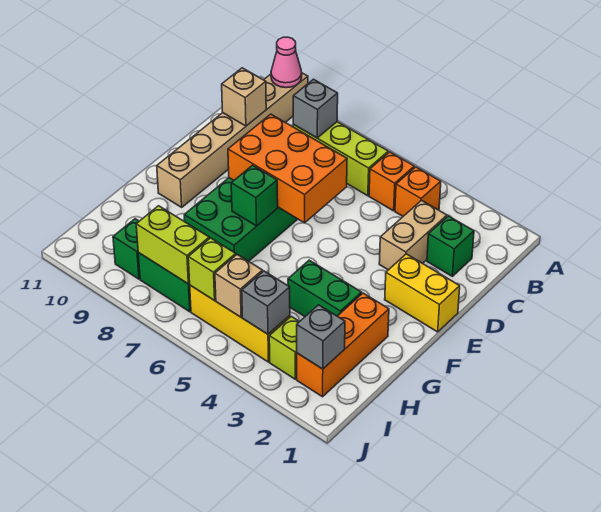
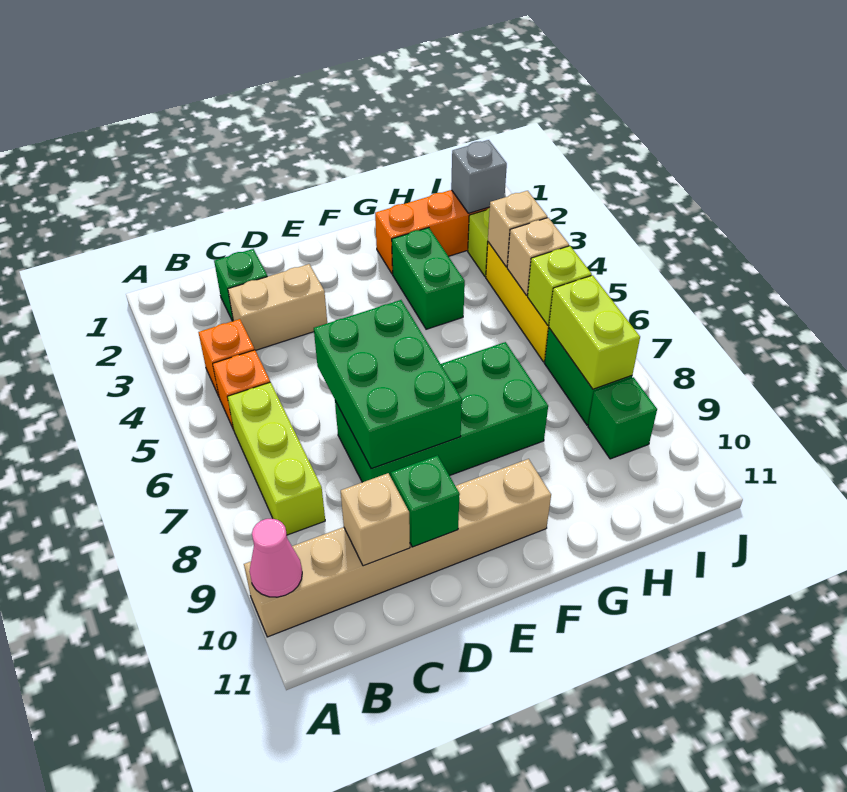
grey 1x1 brick [293,79,338,138] -> none
orange 2x3 brick [228,114,347,223] -> green 2x3 brick [314,300,462,469]
yellow 1x2 brick [385,254,460,332] -> none
green 1x1 brick [231,165,278,226] -> green 1x1 brick moved to [391,455,460,547]
grey 1x1 brick [242,271,290,334] -> tan 1x1 brick [488,191,547,267]

